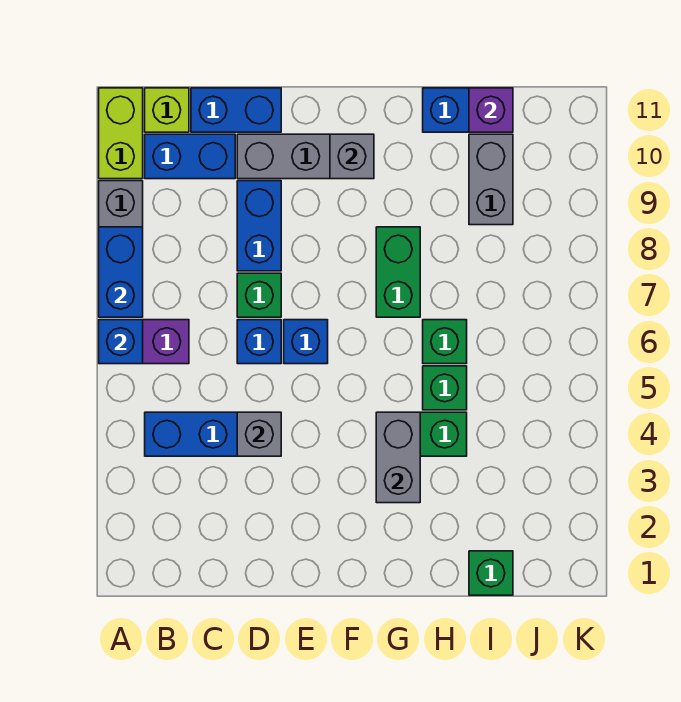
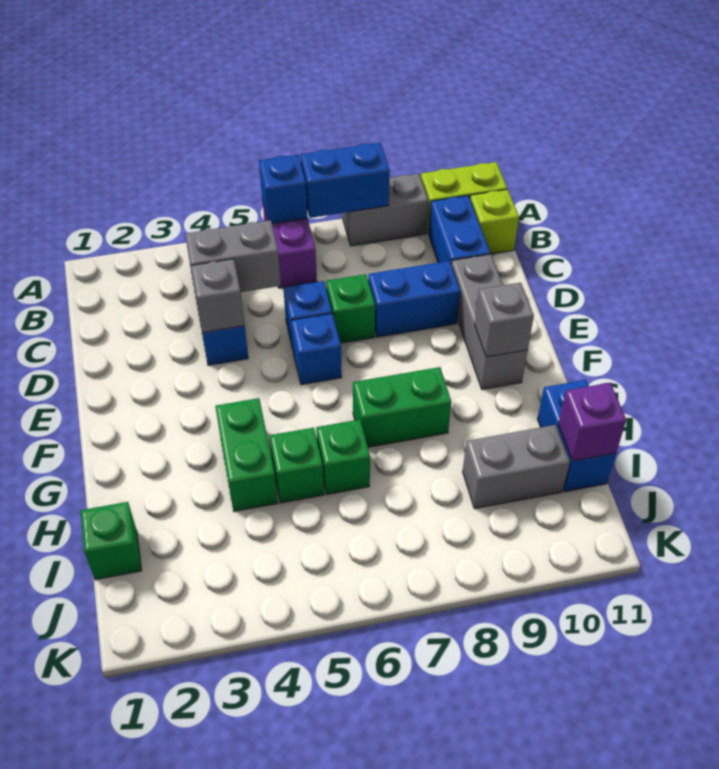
blue 1x2 brick [191,88,281,132] -> none
grey 1x2 brick [376,412,420,503] -> grey 1x2 brick moved to [185,220,281,292]

